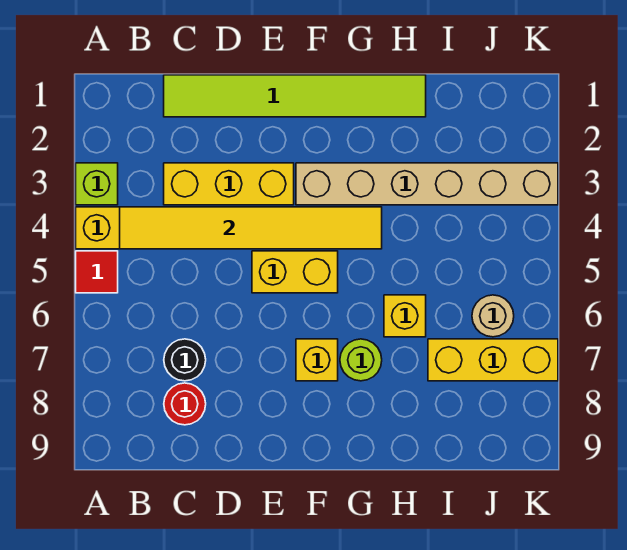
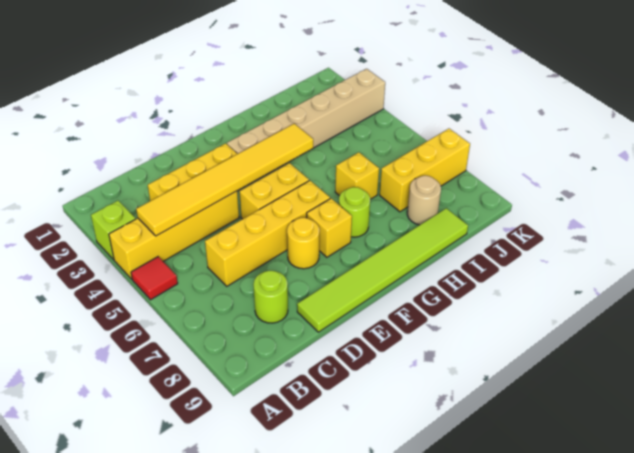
lime 1x6 tile [164,75,426,117] -> lime 1x6 tile moved to [297,208,468,332]
none -> yellow 1x4 brick [205,180,330,286]
black 1x1 round brick [164,339,206,381] -> none
red 1x1 round brick [164,383,206,425] -> lime 1x1 round brick [253,271,288,323]
none -> yellow 1x1 round brick [287,218,319,269]
tan 1x1 round brick [472,295,514,337] -> tan 1x1 round brick moved to [407,176,441,225]

